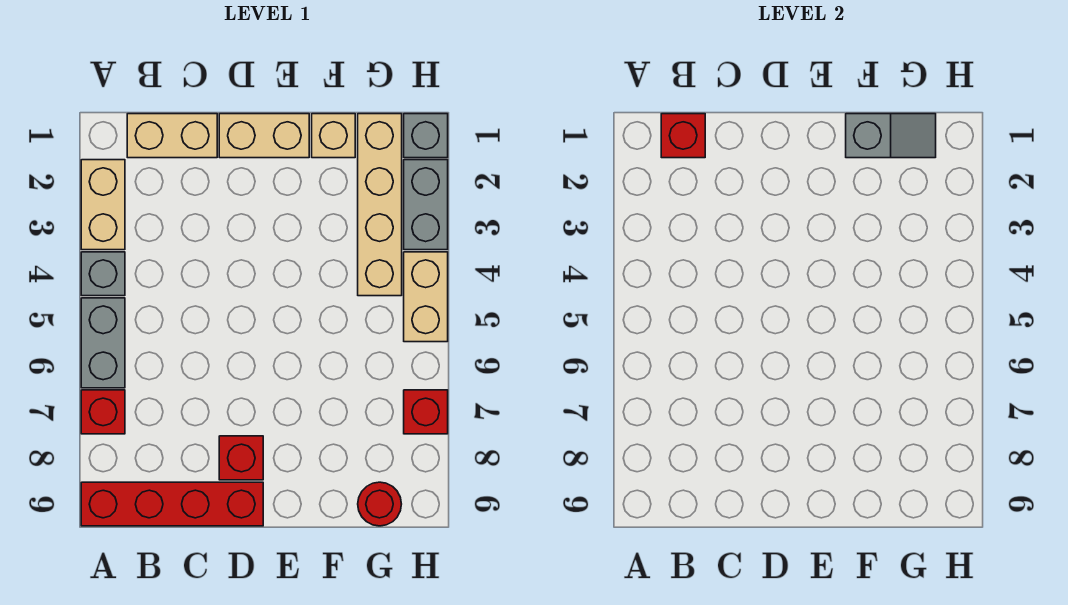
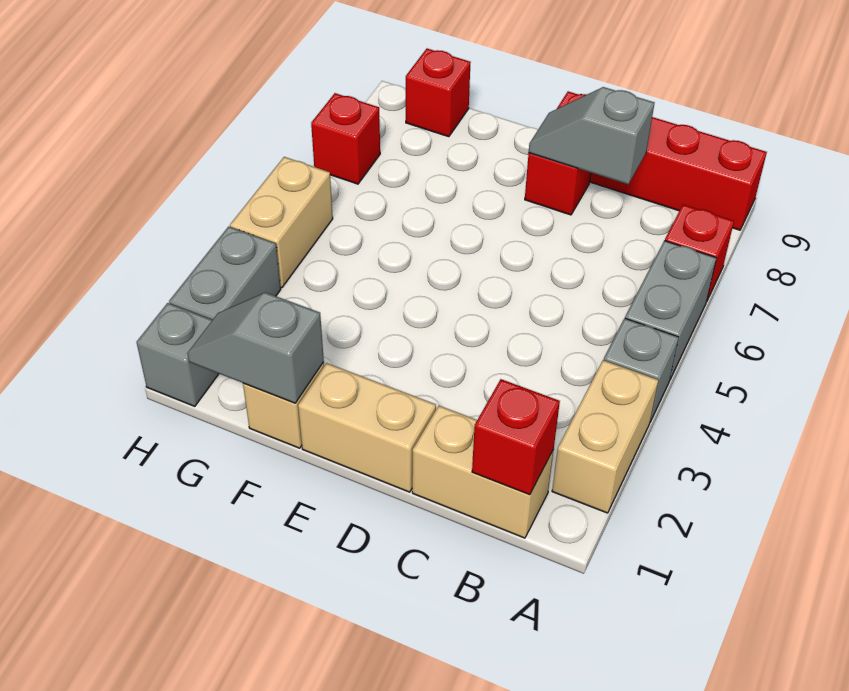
none -> grey 1x2 slope [529,87,654,184]
tan 1x4 brick [358,114,402,296] -> none
red 1x1 round brick [358,482,401,526] -> red 1x1 brick [406,49,471,137]

